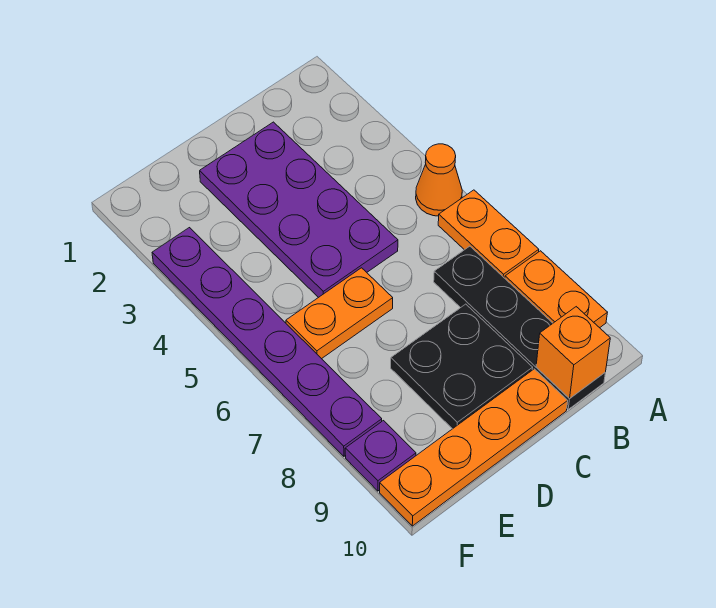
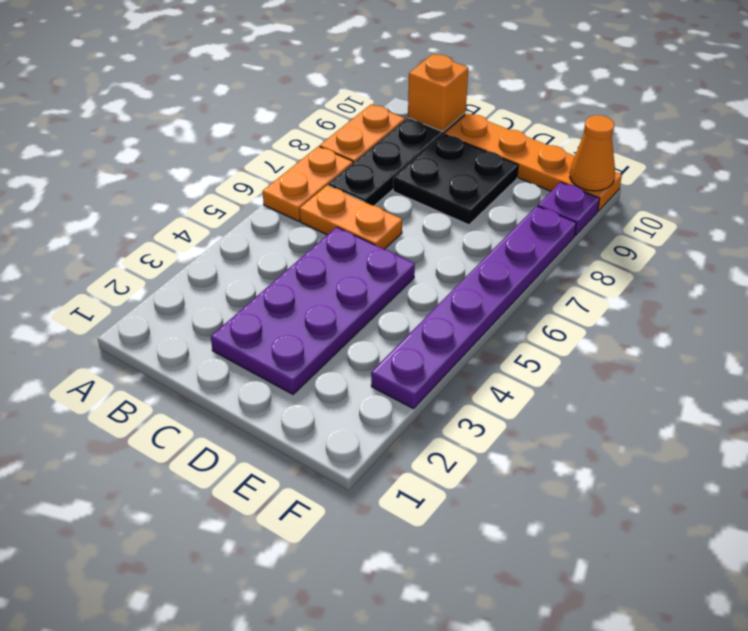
orange 1x1 cone [416,144,462,216] -> orange 1x1 cone moved to [570,115,615,191]
orange 1x2 plate [286,268,393,359] -> orange 1x2 plate moved to [300,185,402,249]

